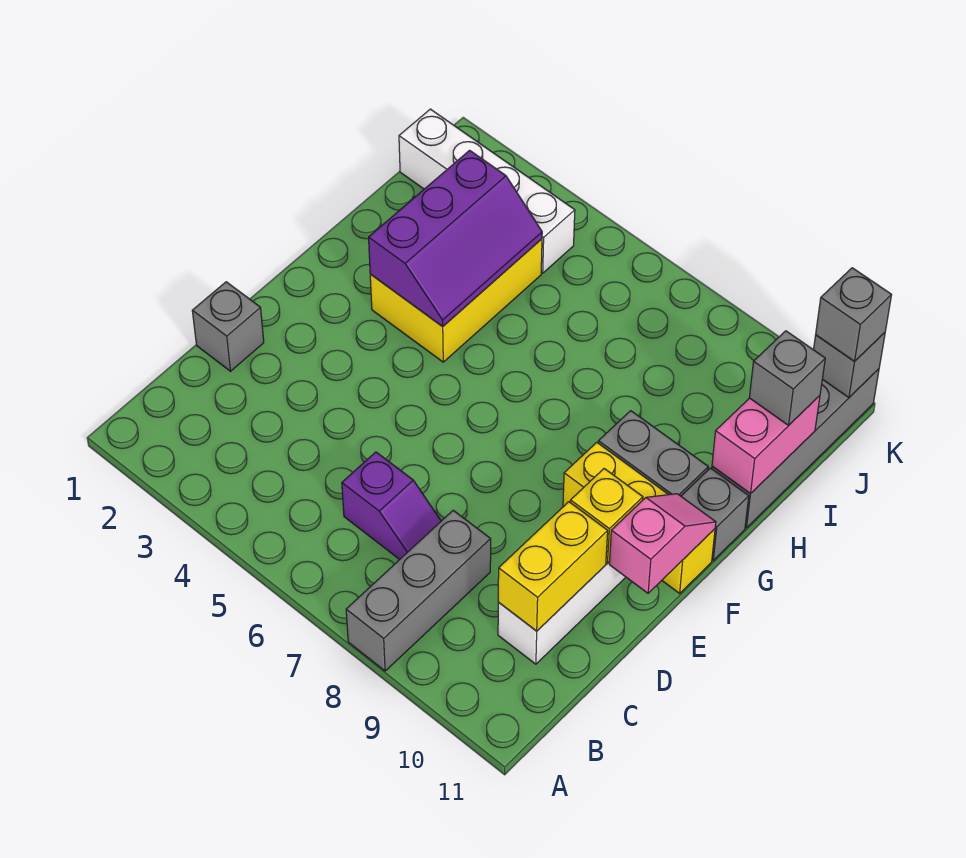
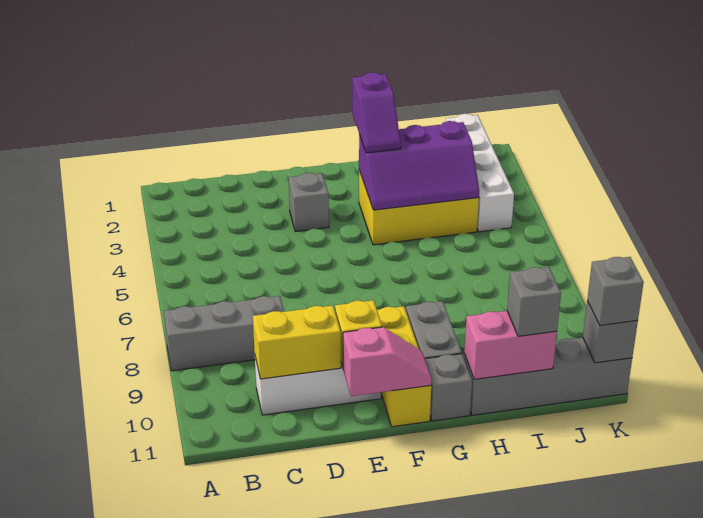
purple 1x2 slope [342,452,441,559] -> purple 1x2 slope moved to [352,73,401,153]
grey 1x1 brick [192,282,264,371] -> grey 1x1 brick moved to [289,173,329,232]

